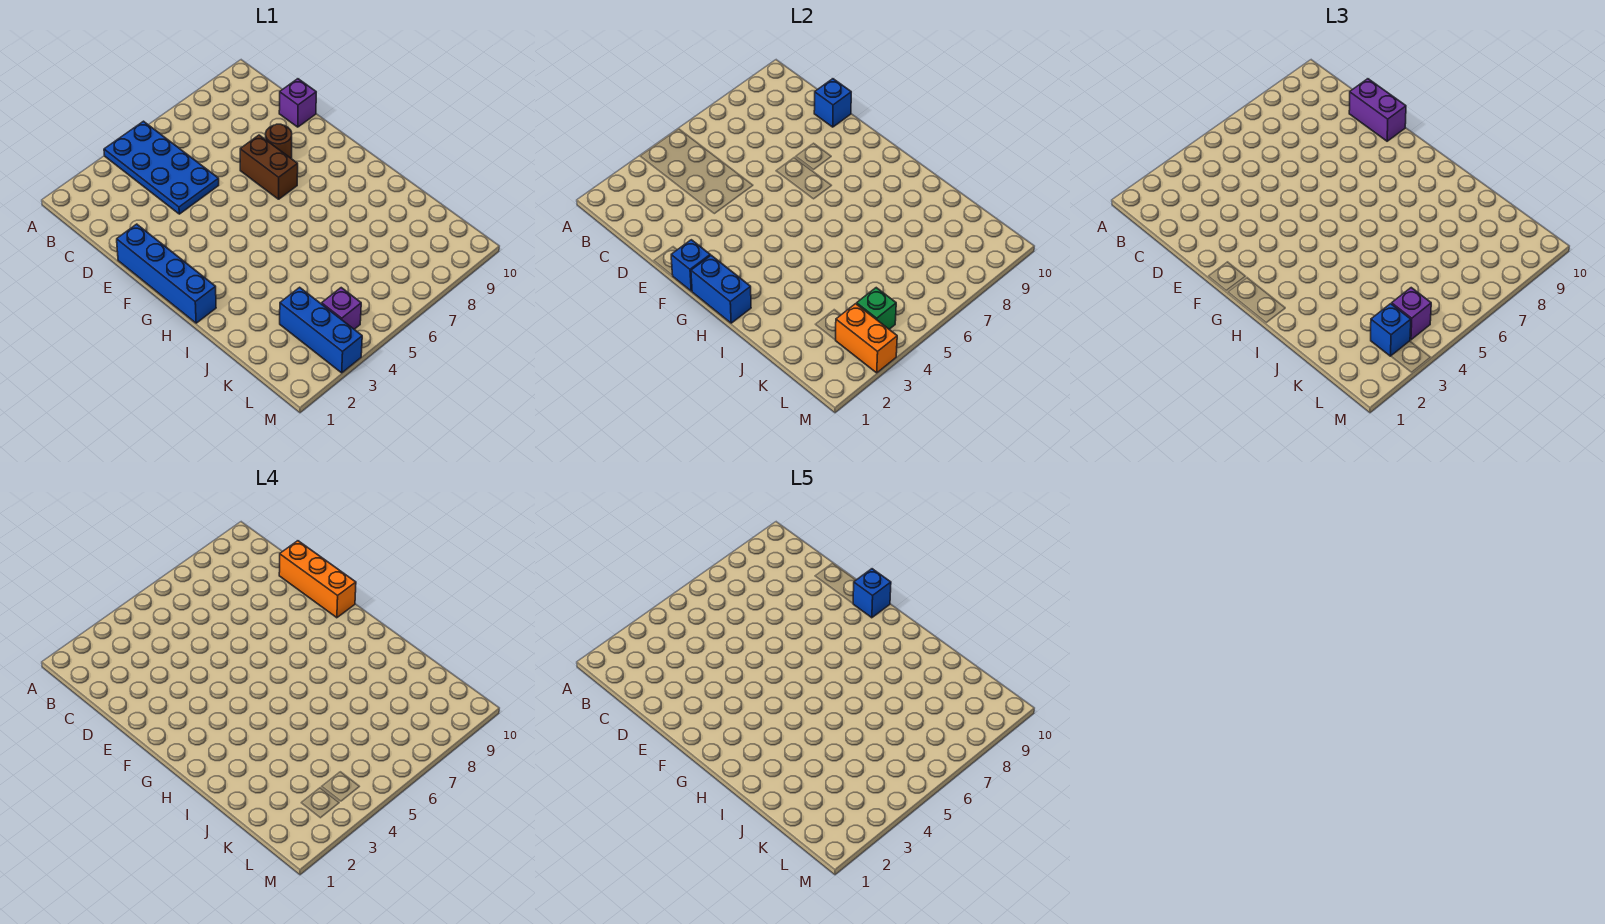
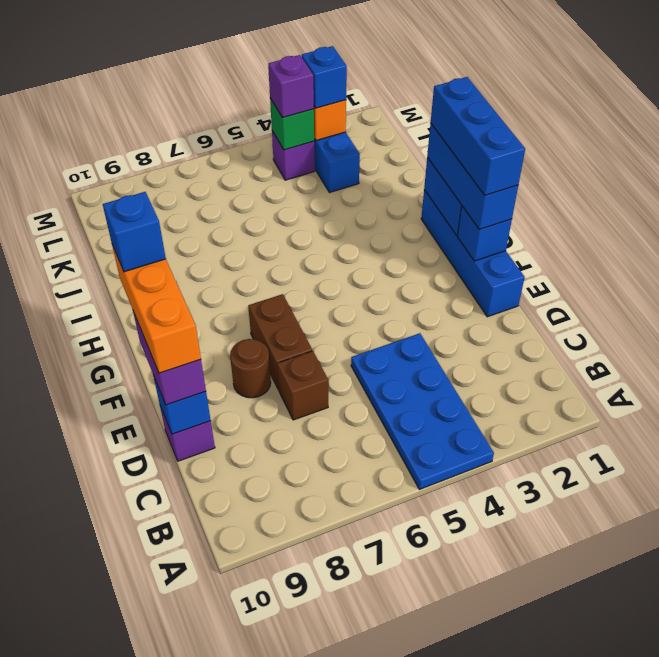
none -> brown 1x1 brick [277,351,328,420]
none -> blue 1x3 brick [427,123,518,229]
none -> blue 1x3 brick [431,77,525,195]

